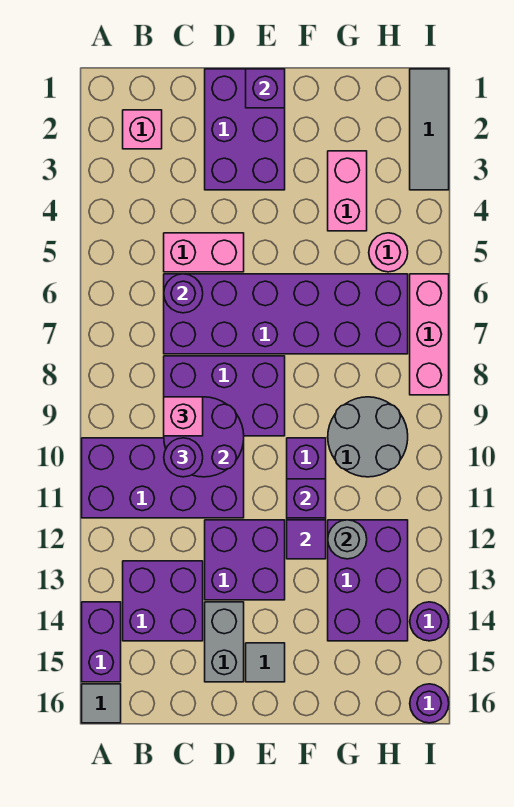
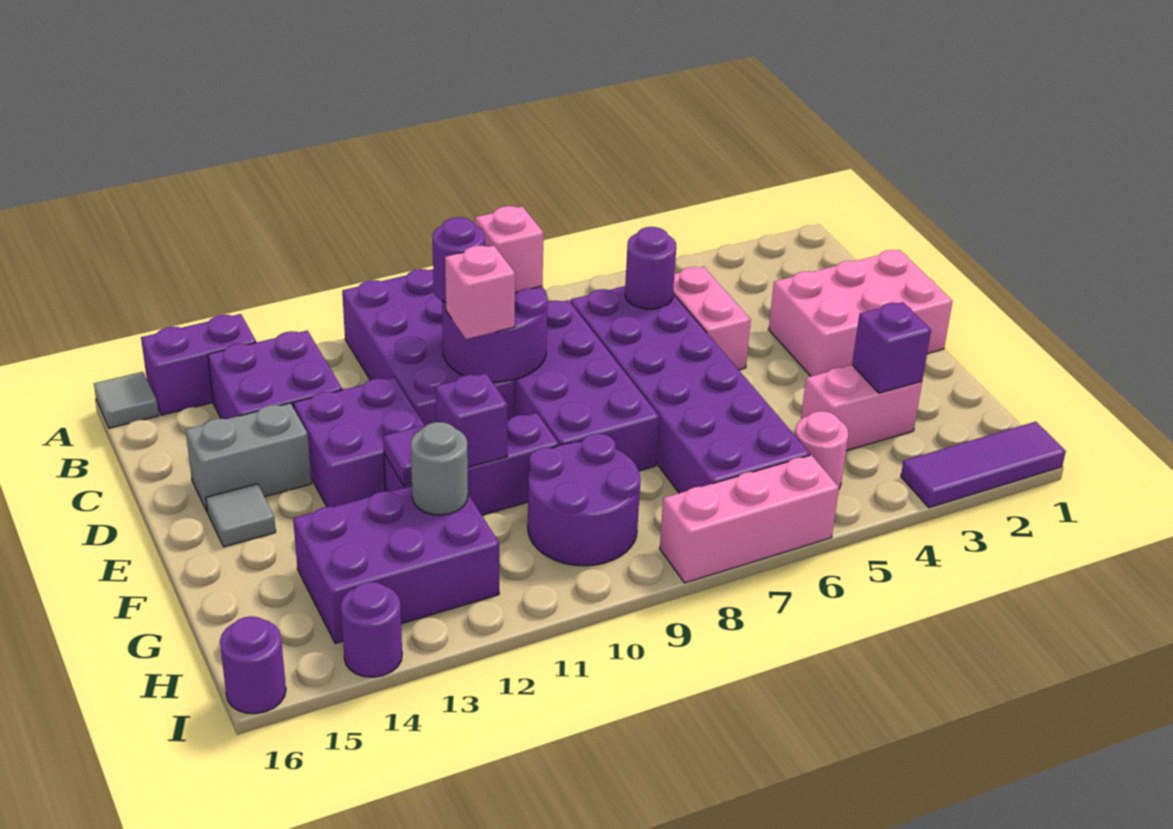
pink 1x1 brick [123,110,162,149] -> pink 1x1 brick moved to [445,246,515,339]
purple 2x3 brick [164,356,285,436] -> purple 2x4 brick [514,300,659,471]
purple 2x3 brick [205,69,285,190] -> pink 2x3 brick [769,250,953,376]
purple 1x1 brick [246,69,285,108] -> purple 1x1 brick moved to [852,302,931,393]
grey 2x2 round brick [328,397,408,477] -> purple 2x2 round brick [528,433,641,566]
grey 1x3 tile [410,69,449,190] -> purple 1x3 tile [901,422,1066,508]

